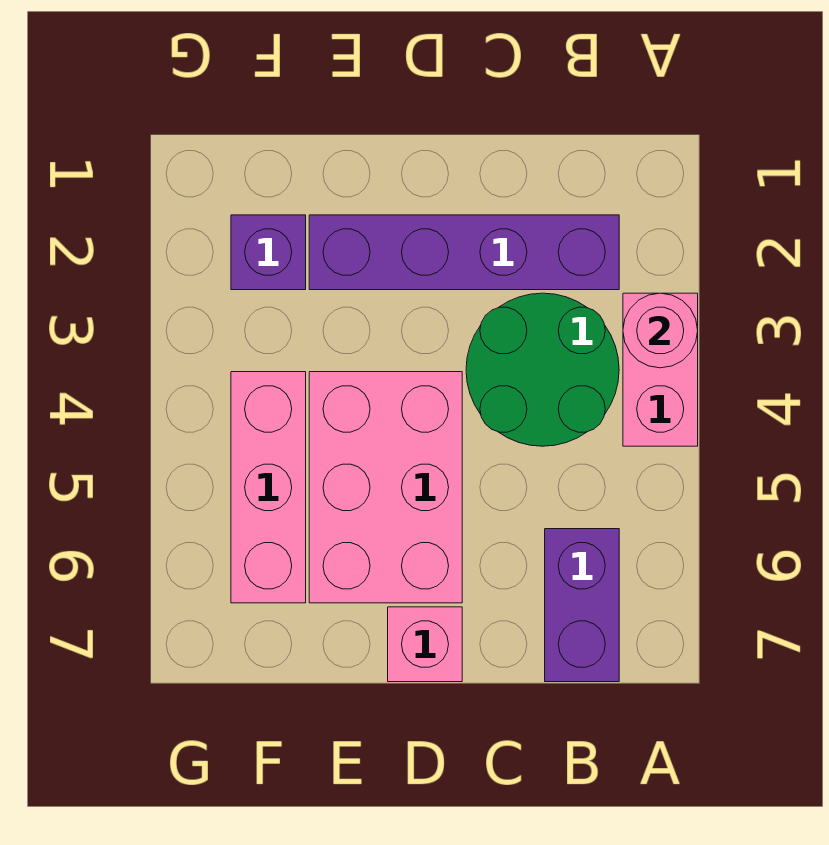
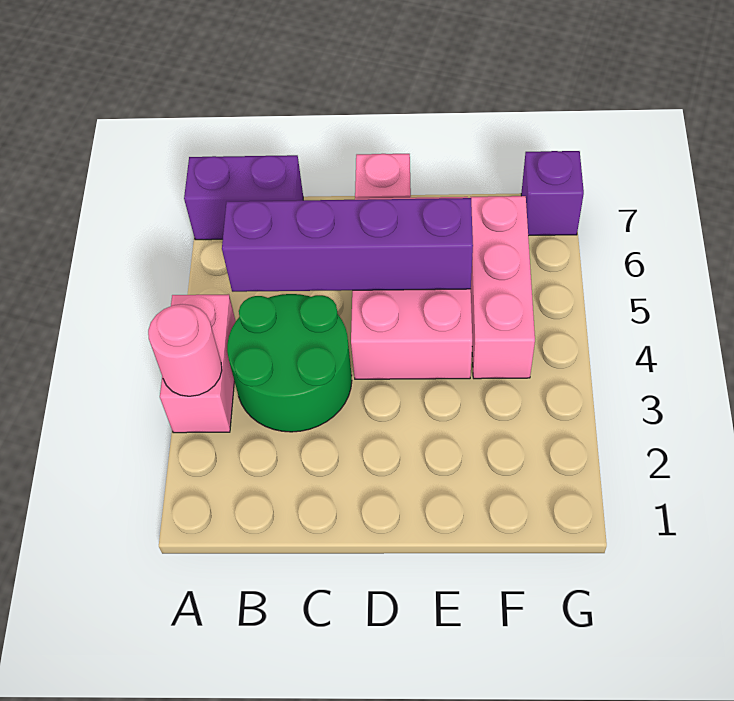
purple 1x4 brick [309,215,619,290] -> purple 1x4 brick moved to [222,198,473,292]
purple 1x2 brick [545,529,619,682] -> purple 1x2 brick turned to [184,155,303,240]
purple 1x1 brick [231,215,306,290] -> purple 1x1 brick moved to [521,151,584,236]

